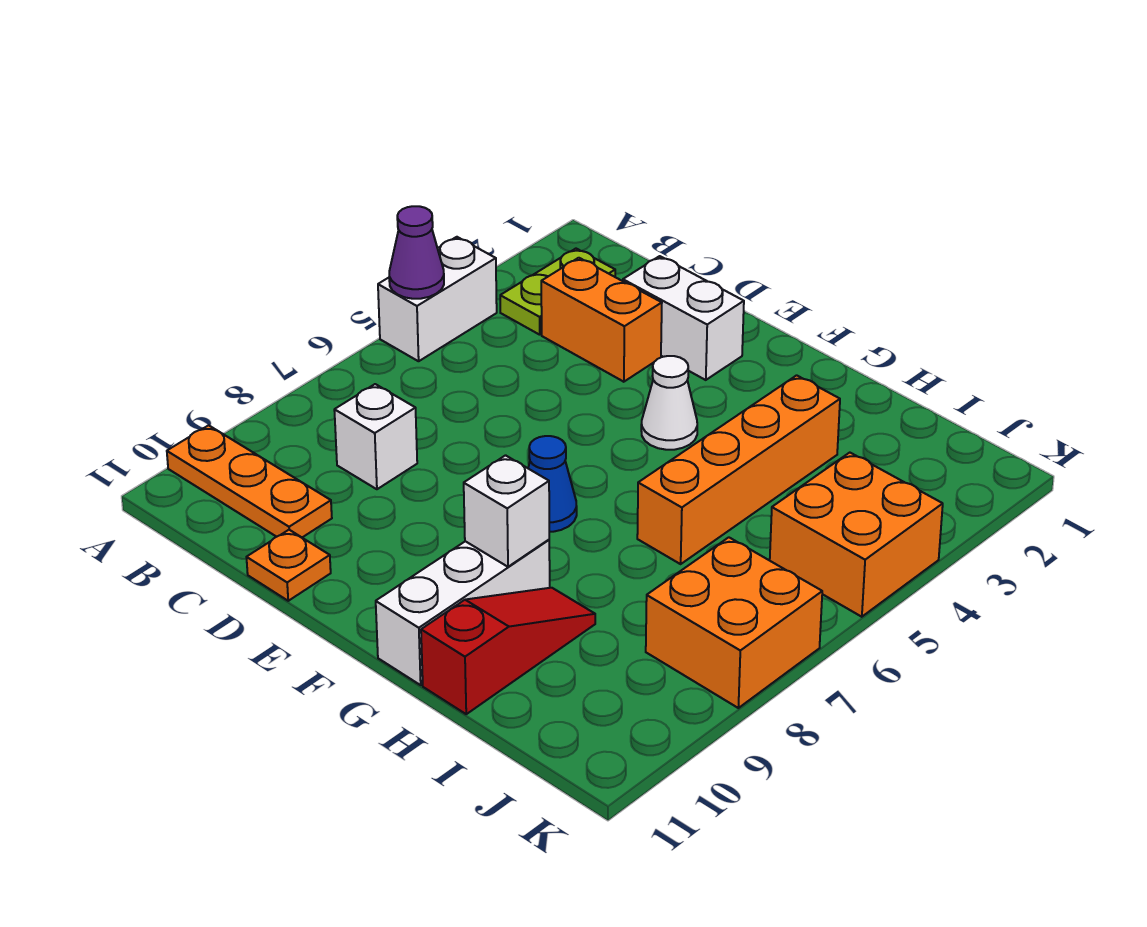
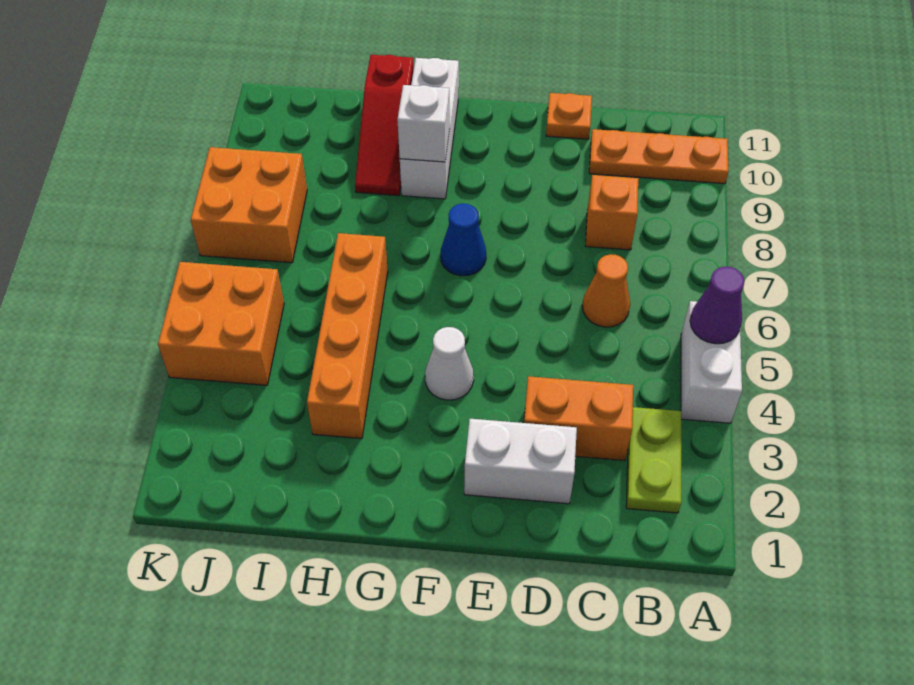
none -> orange 1x1 cone [582,254,630,327]
white 1x1 brick [334,384,417,489] -> orange 1x1 brick [586,175,638,250]

